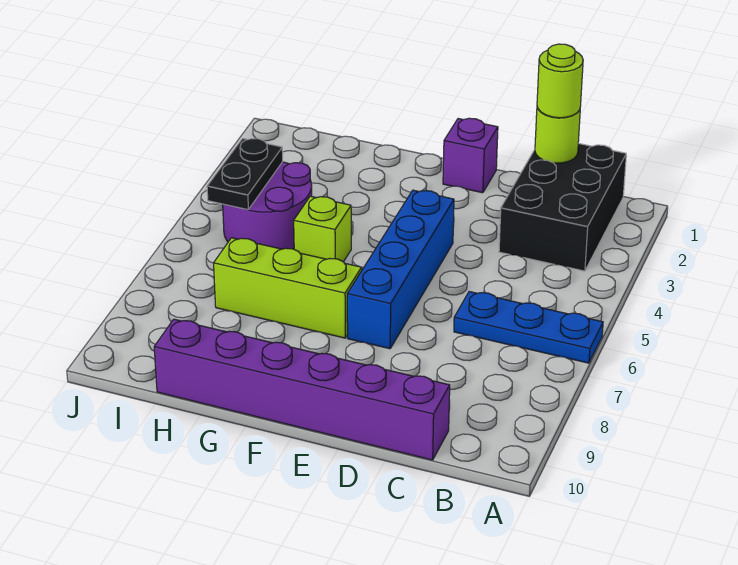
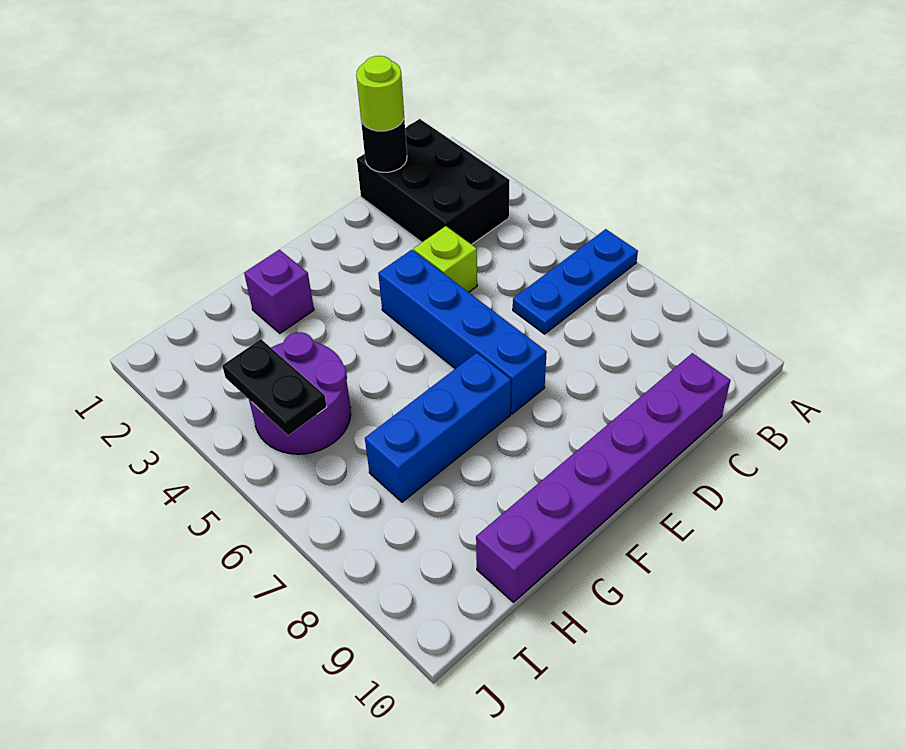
lime 1x1 round brick [535,107,580,163] -> black 1x1 round brick [361,120,407,172]
purple 1x1 brick [443,118,498,193] -> purple 1x1 brick moved to [244,250,314,333]
lime 1x3 brick [214,238,362,338] -> blue 1x3 brick [365,353,511,502]
lime 1x1 brick [294,196,351,262] -> lime 1x1 brick moved to [414,226,477,292]

